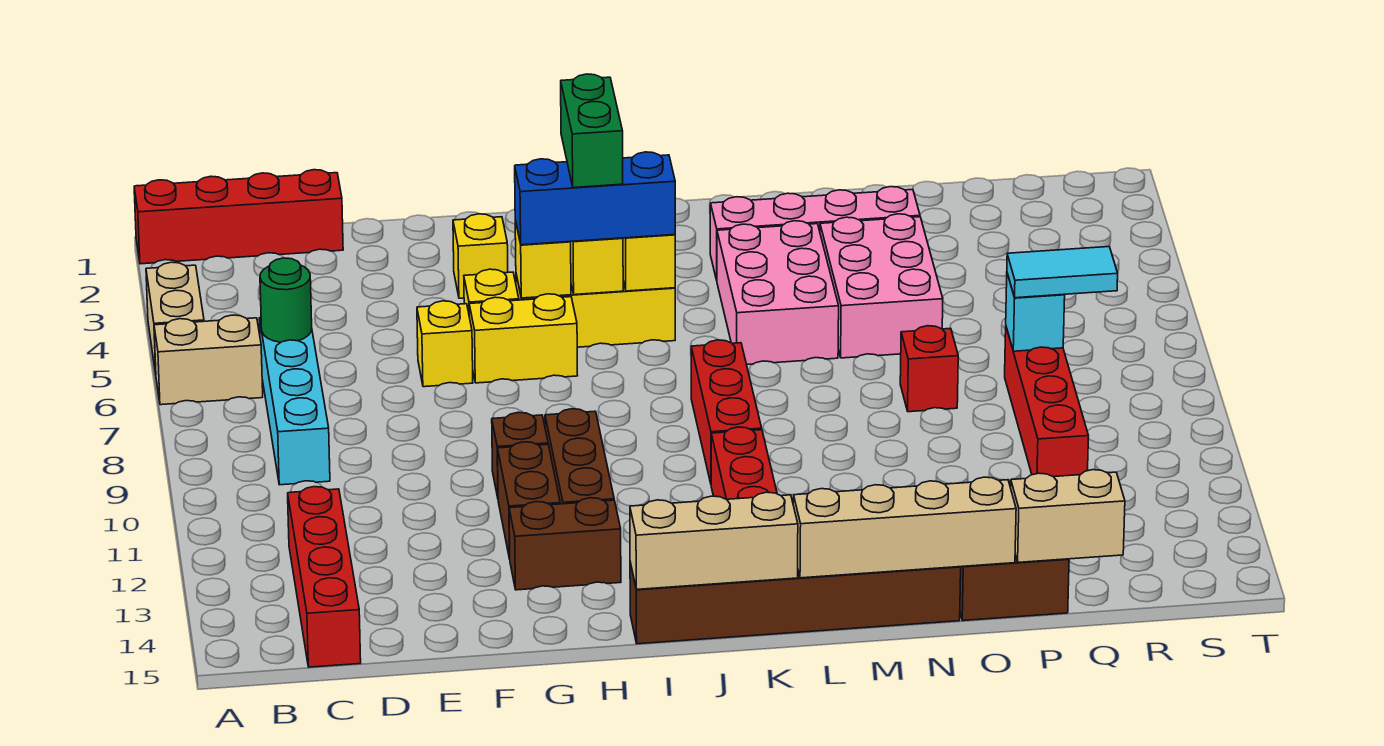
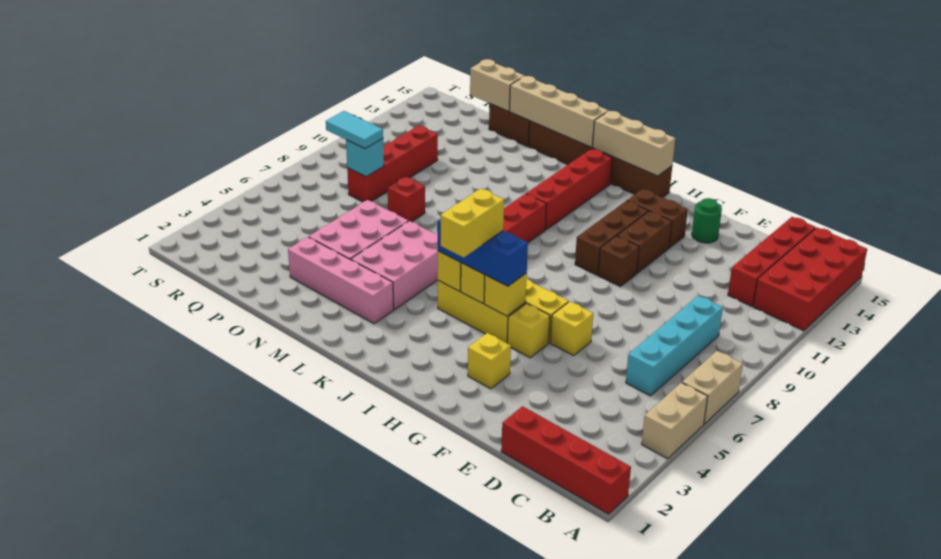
tan 1x2 brick [154,315,263,405] -> tan 1x2 brick turned to [682,351,743,424]
none -> red 2x4 brick [753,227,867,331]
green 1x1 round brick [260,258,312,342] -> green 1x1 round brick moved to [692,198,722,243]
green 1x2 brick [561,74,623,188] -> yellow 1x2 brick [441,189,504,257]

